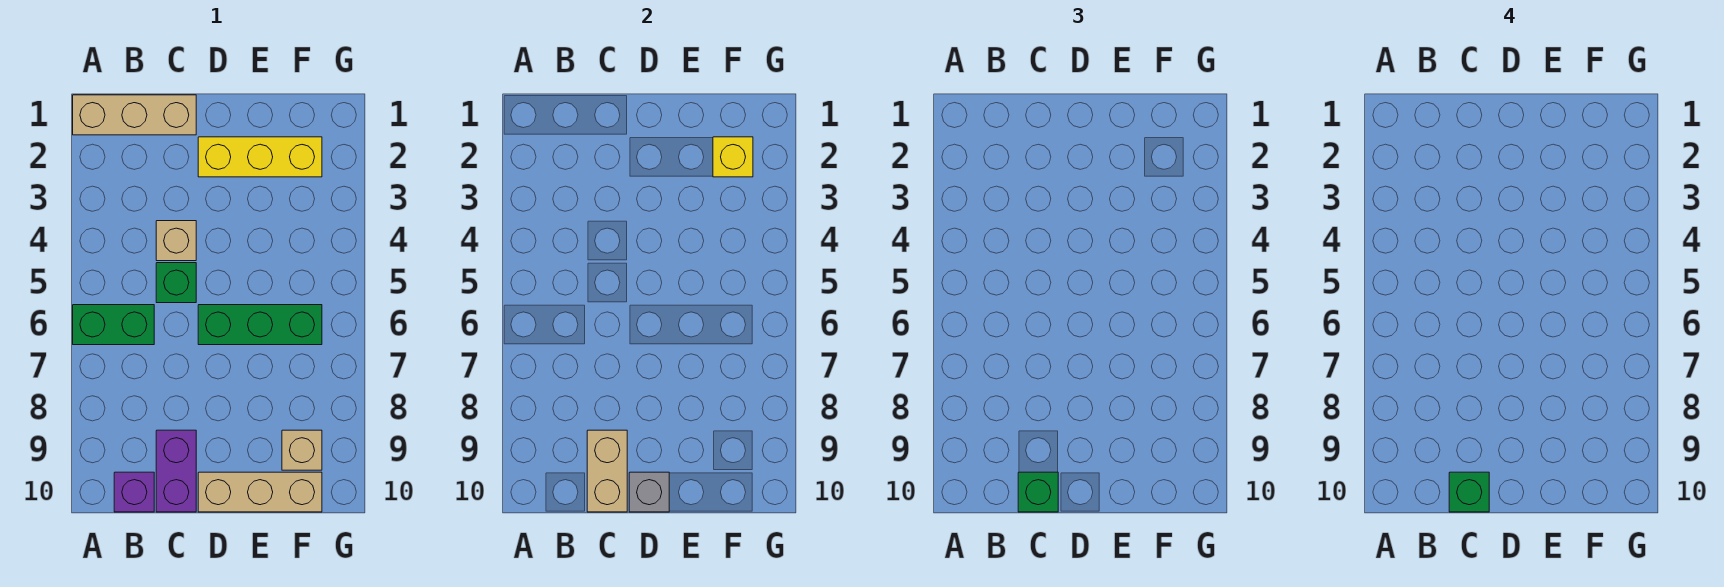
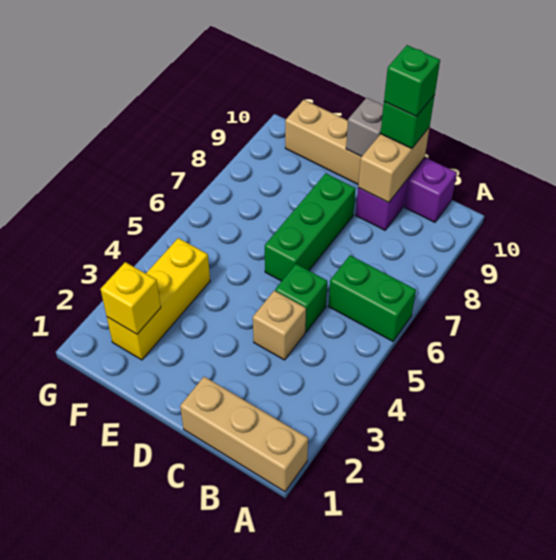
yellow 1x3 brick [198,137,322,177] -> yellow 1x3 brick turned to [107,238,210,360]
green 1x3 brick [198,305,322,345] -> green 1x3 brick turned to [265,173,356,281]
tan 1x1 brick [282,430,322,470] -> none

